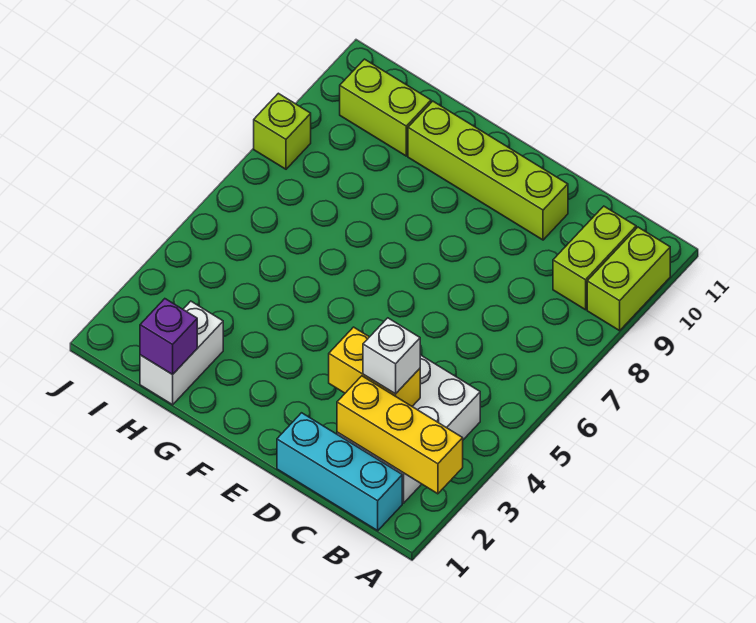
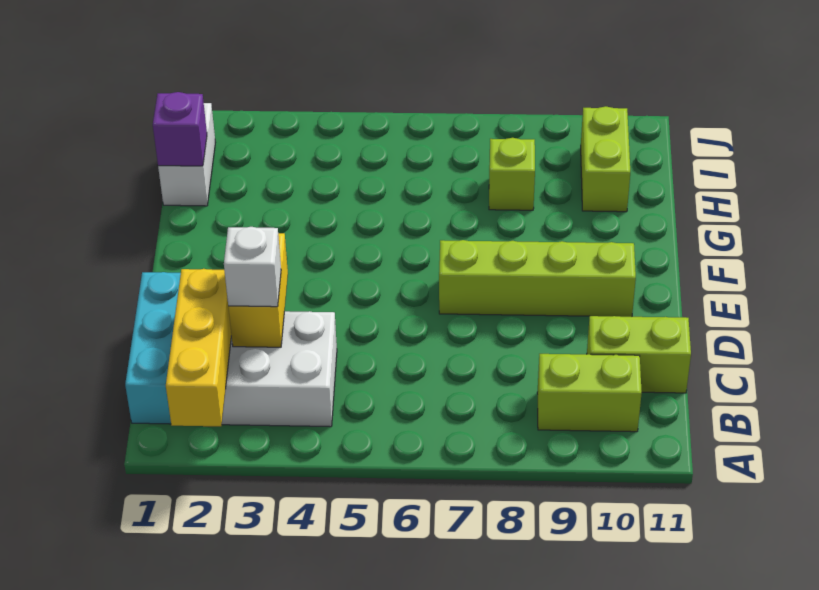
lime 1x2 brick [587,227,670,331] -> lime 1x2 brick moved to [587,316,691,393]
lime 1x4 brick [408,101,568,240] -> lime 1x4 brick turned to [439,240,636,317]
white 1x2 brick [140,301,223,405] -> white 1x2 brick turned to [158,103,215,206]
lime 1x1 brick [254,93,311,169] -> lime 1x1 brick moved to [489,138,535,210]

